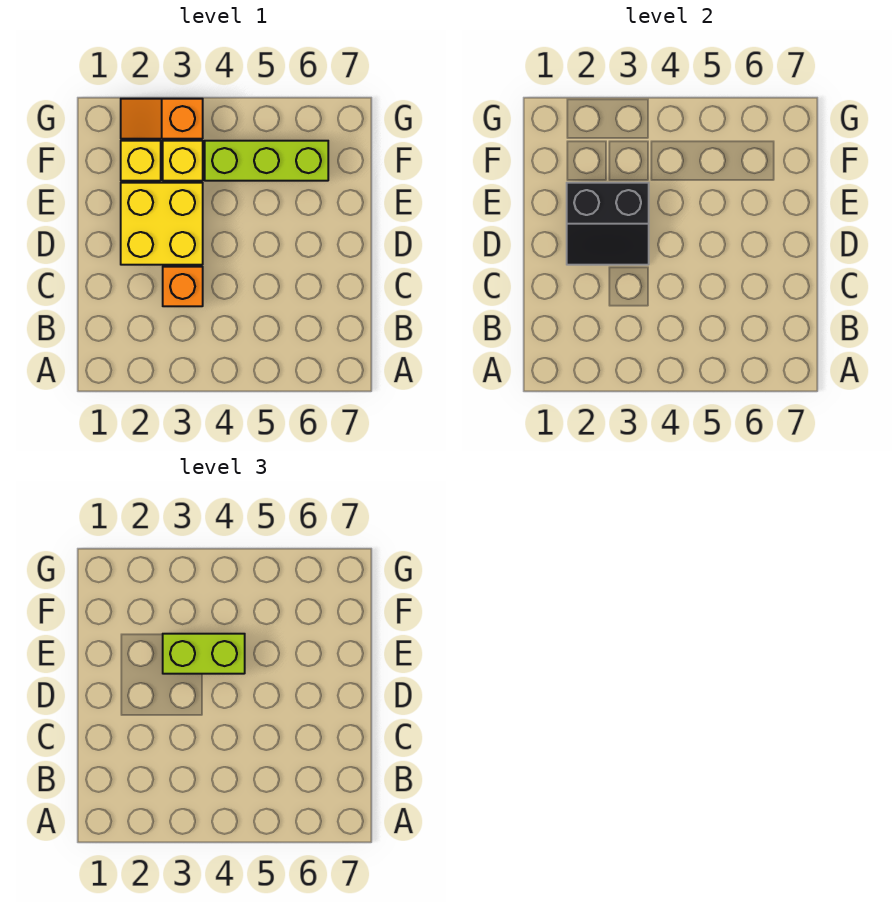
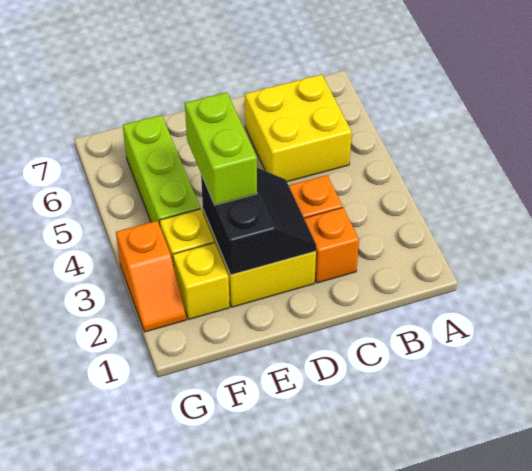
none -> yellow 2x2 brick [245,74,352,182]
none -> orange 1x1 brick [304,208,359,283]

